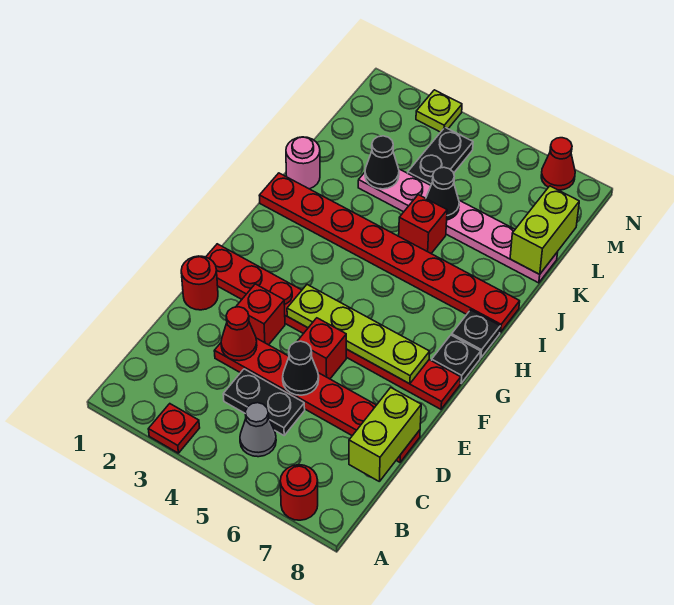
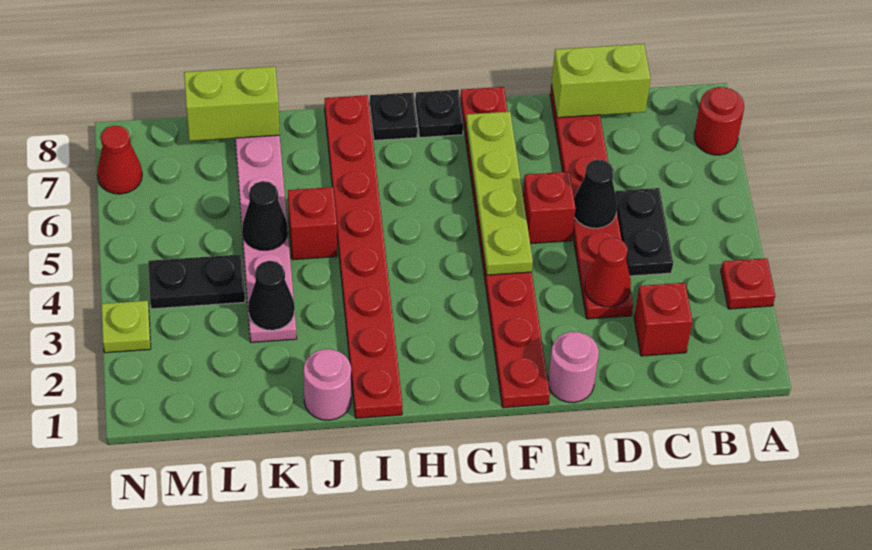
grey 1x1 cone [240,403,276,457] -> none
red 1x1 round brick [181,256,218,310] -> pink 1x1 round brick [548,332,599,402]
red 1x1 brick [236,284,285,345] -> red 1x1 brick moved to [634,283,692,356]

